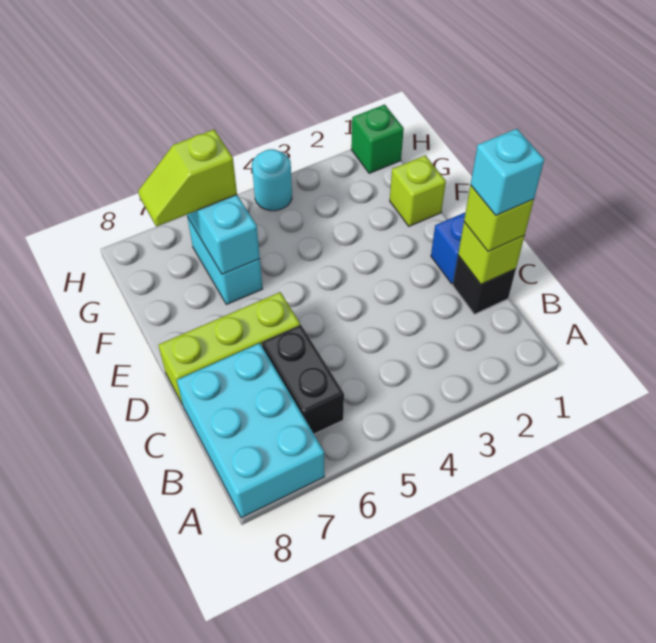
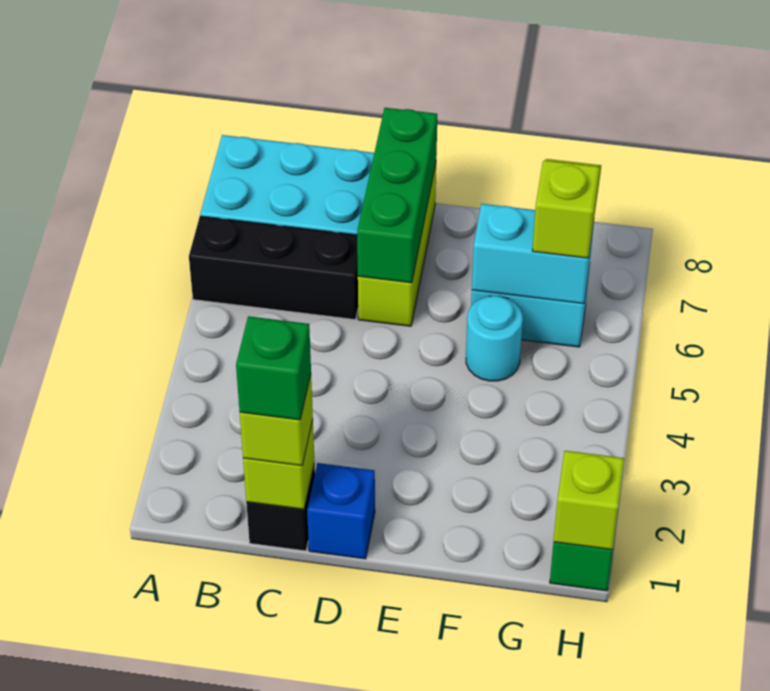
black 1x2 brick [262,325,344,434] -> black 1x3 brick [189,216,358,319]
cyan 1x1 brick [471,129,544,216] -> green 1x1 brick [236,316,311,420]
none -> green 1x3 brick [357,108,437,283]
lime 1x1 brick [390,155,446,226] -> lime 1x1 brick moved to [554,451,624,550]
cyan 1x1 round brick [252,149,292,211] -> cyan 1x1 round brick moved to [466,296,523,381]

